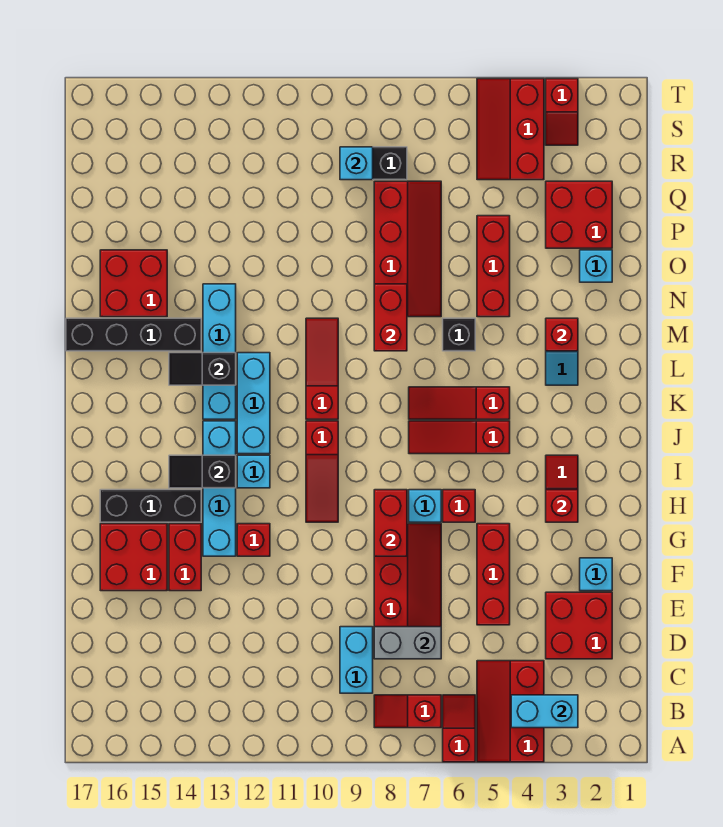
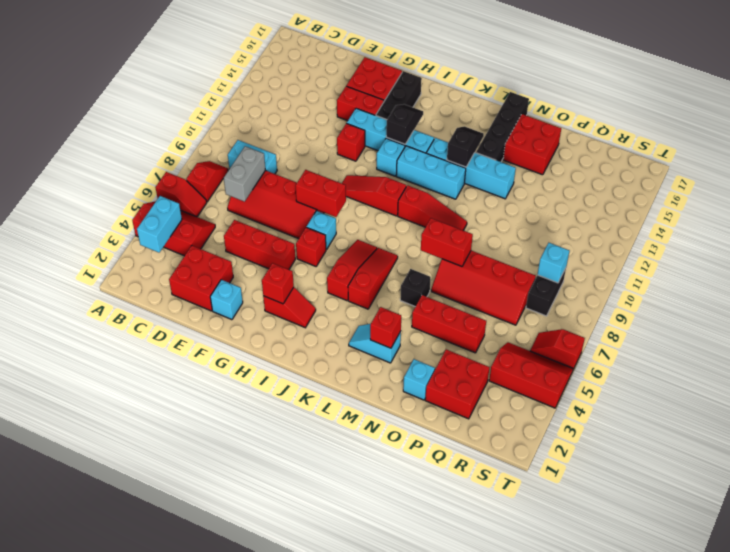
red 1x2 slope [546,79,578,145] -> red 1x2 slope moved to [530,329,585,369]

